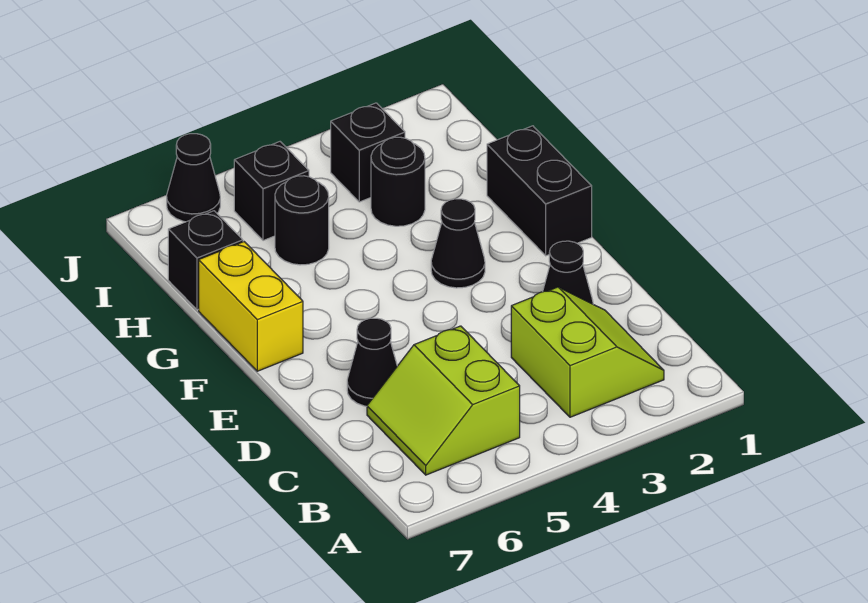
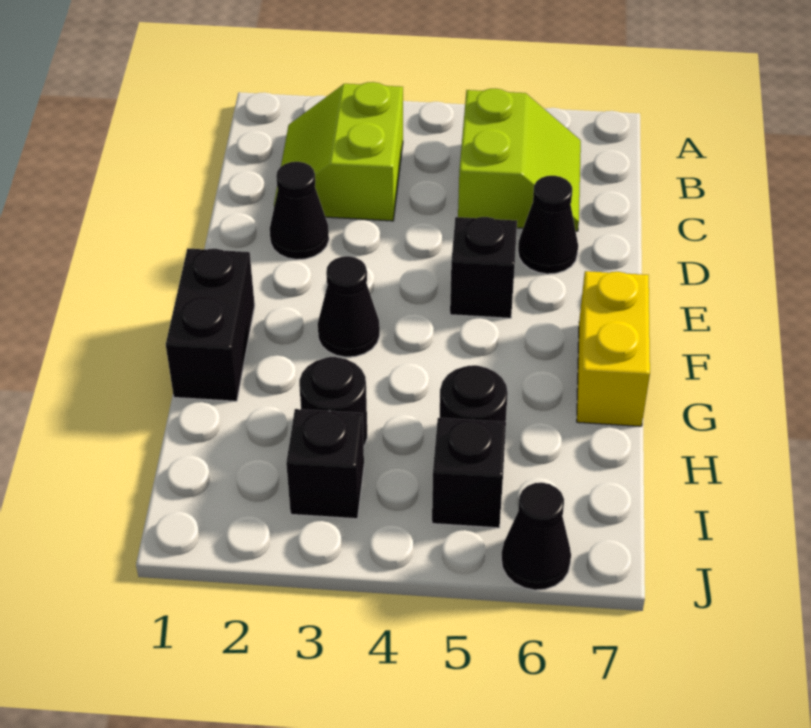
black 1x1 brick [168,211,243,310] -> black 1x1 brick moved to [450,217,517,318]

